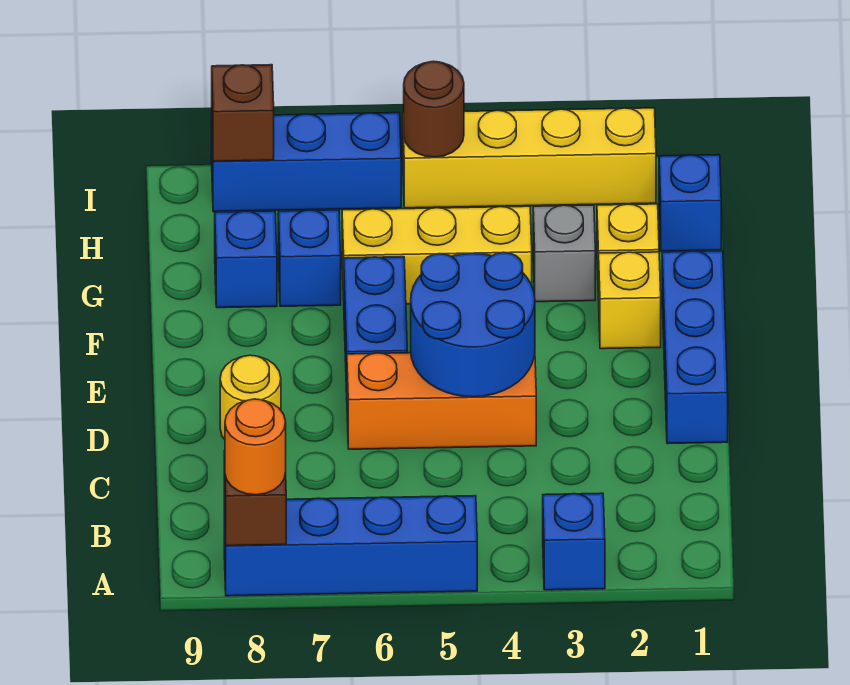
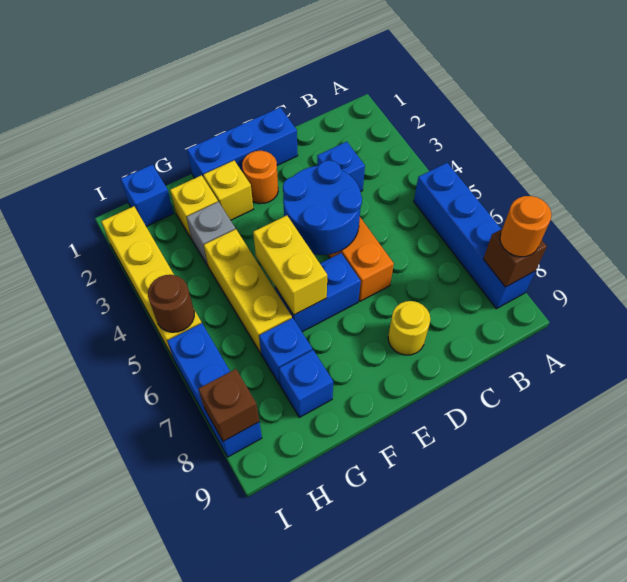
blue 1x1 brick [543,493,605,590] -> blue 1x1 brick moved to [317,142,365,192]
none -> orange 1x1 round brick [242,151,278,204]
none -> yellow 1x2 brick [253,215,327,315]

